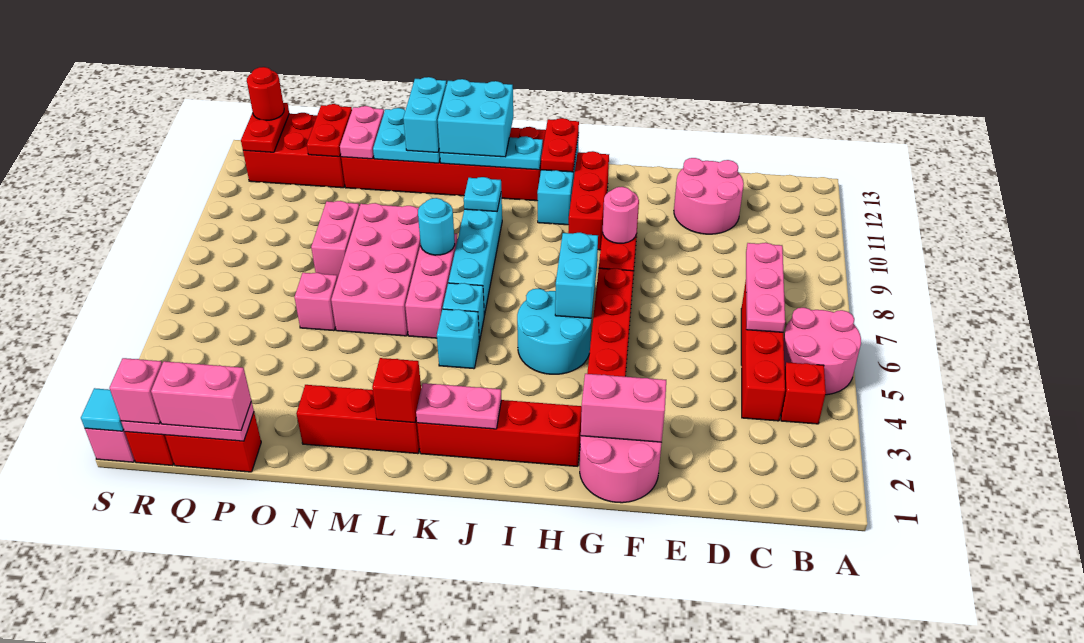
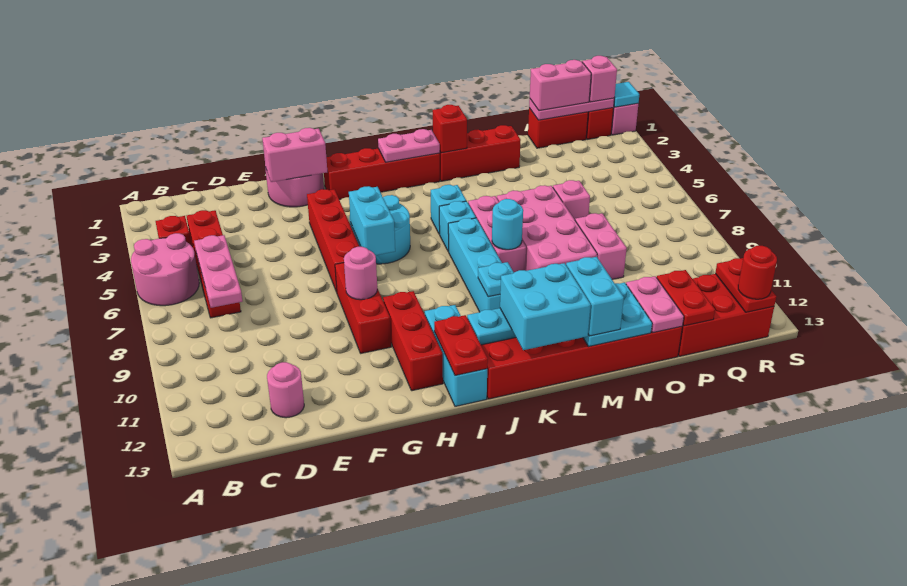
pink 2x2 round brick [674,158,744,234] -> pink 1x1 round brick [267,362,304,418]

